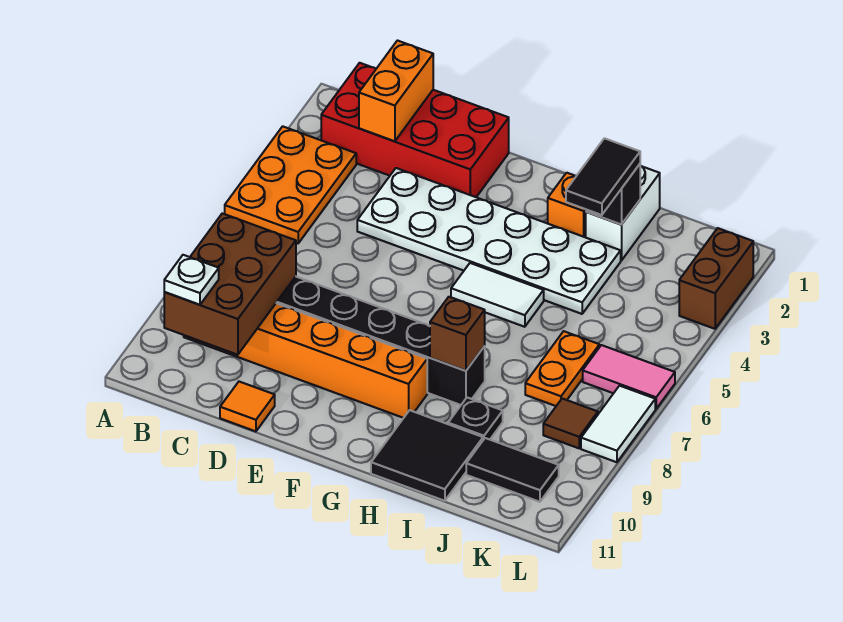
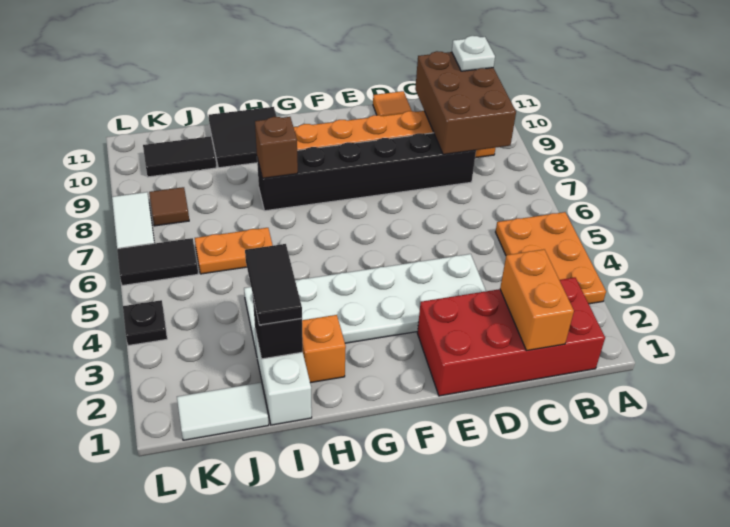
white 1x2 tile [451,263,544,327] -> white 1x2 tile moved to [177,383,269,440]
black 1x1 plate [448,398,503,440] -> black 1x1 plate moved to [123,300,167,346]
orange 1x2 plate [525,331,599,406] -> orange 1x2 plate turned to [195,228,273,274]
pink 1x2 tile [583,345,675,409] -> black 1x2 tile [117,238,198,285]
brown 1x2 brick [679,228,753,329] -> none

